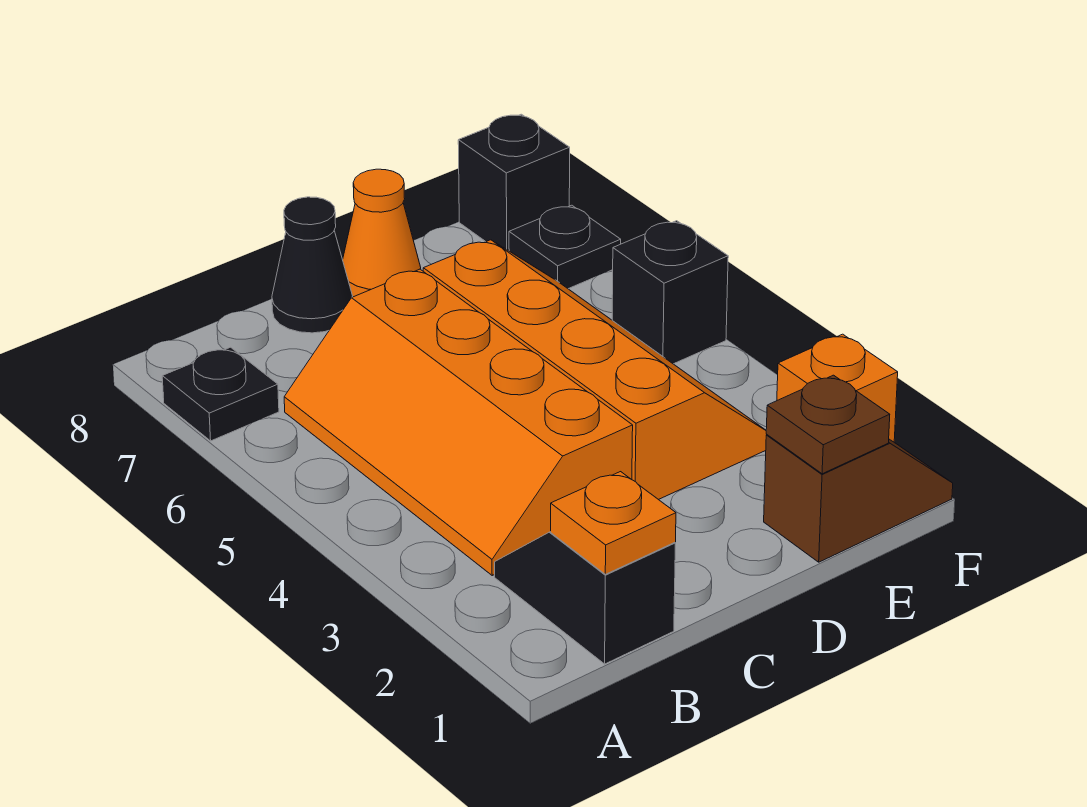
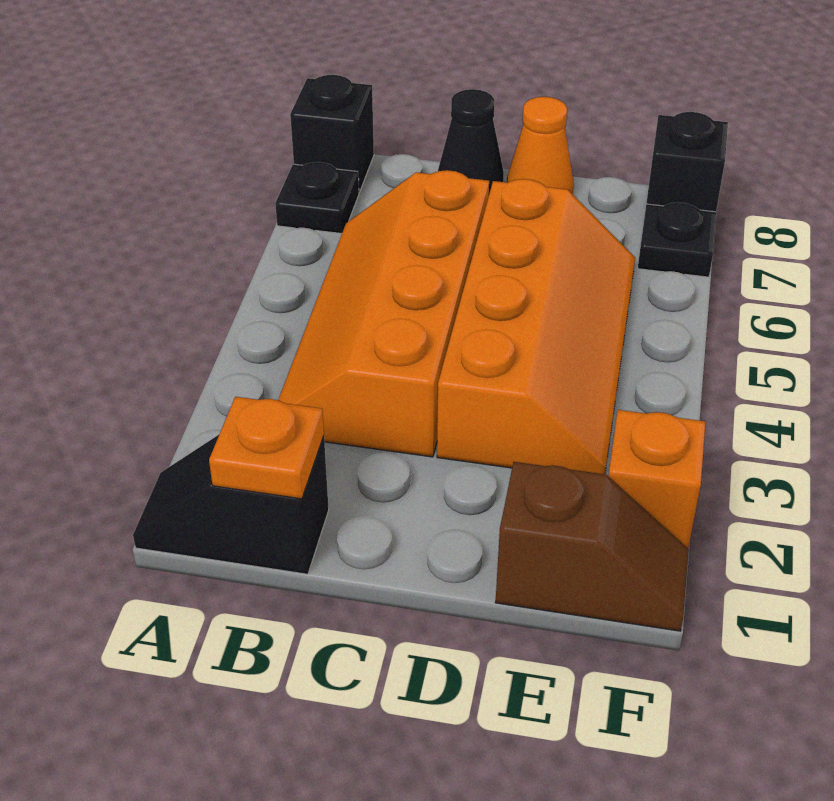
black 1x2 slope [495,532,675,664] -> black 1x2 slope turned to [133,435,329,574]
brown 1x1 plate [766,375,890,474] -> none
black 1x1 brick [612,221,728,364] -> black 1x1 brick moved to [290,75,374,192]

